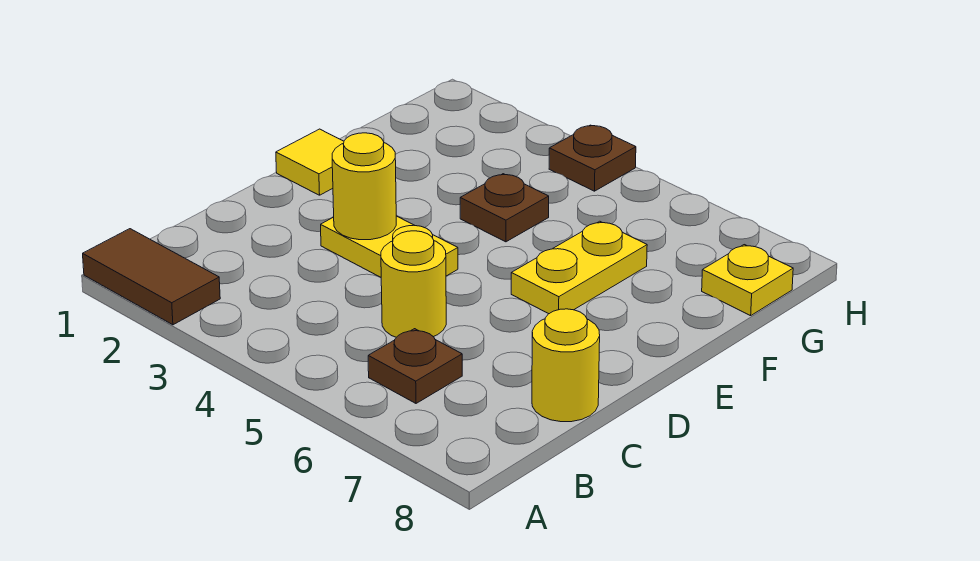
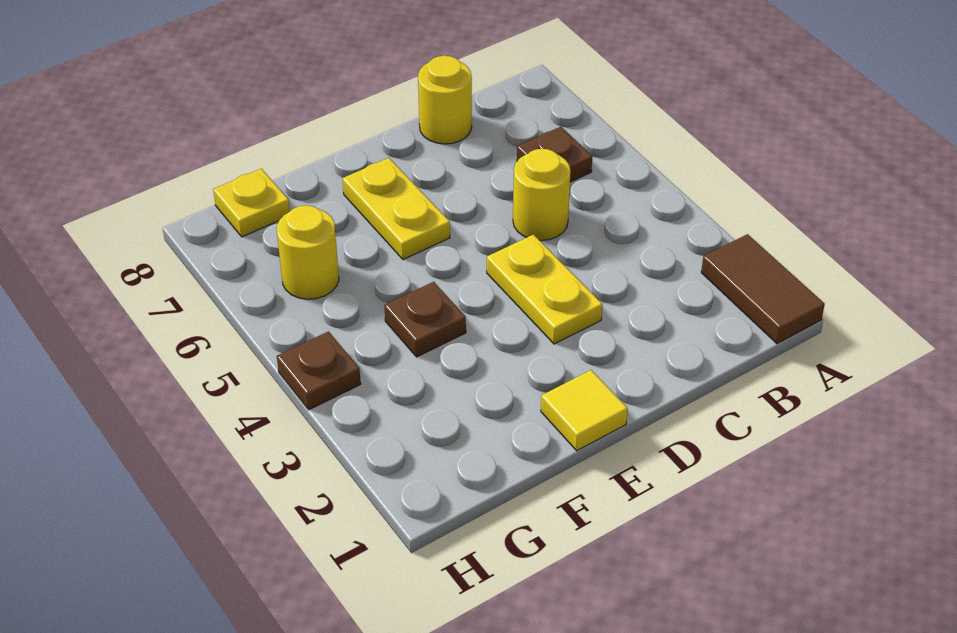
yellow 1x1 round brick [332,133,396,240] -> yellow 1x1 round brick moved to [277,206,339,299]
yellow 1x2 plate [511,221,647,314] -> yellow 1x2 plate turned to [342,158,450,260]

